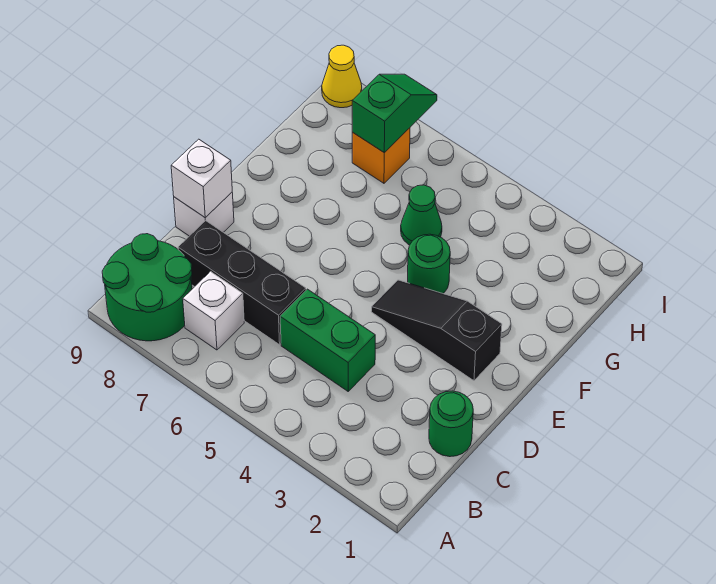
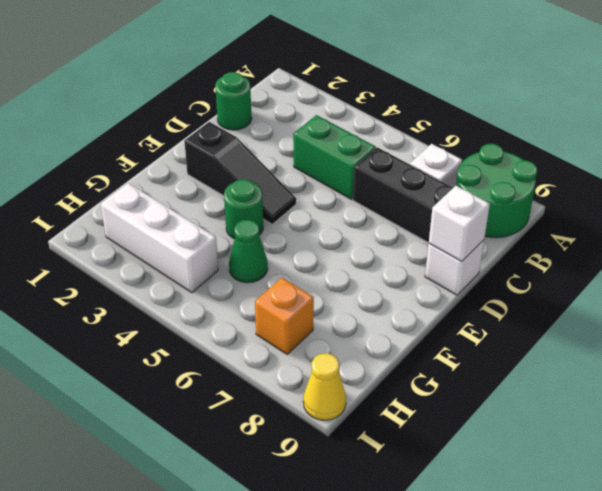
none -> white 1x3 brick [101,183,218,293]
green 1x2 slope [352,74,437,153] -> none

